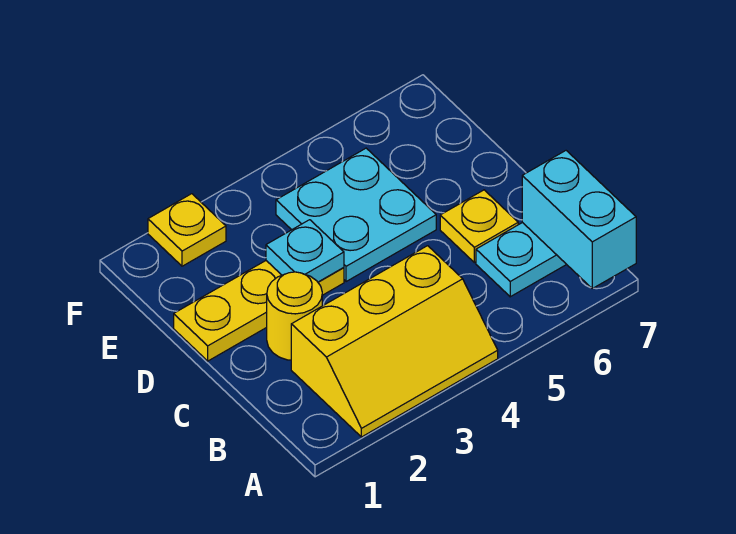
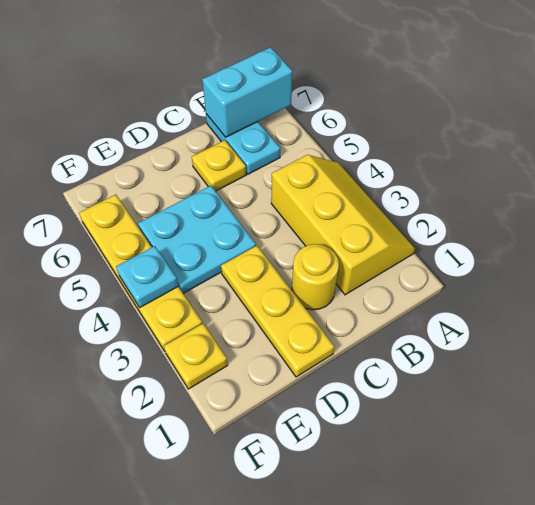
cyan 1x1 plate [266,220,344,282] -> cyan 1x1 plate moved to [116,246,178,308]
none -> yellow 1x4 plate [79,195,202,351]

